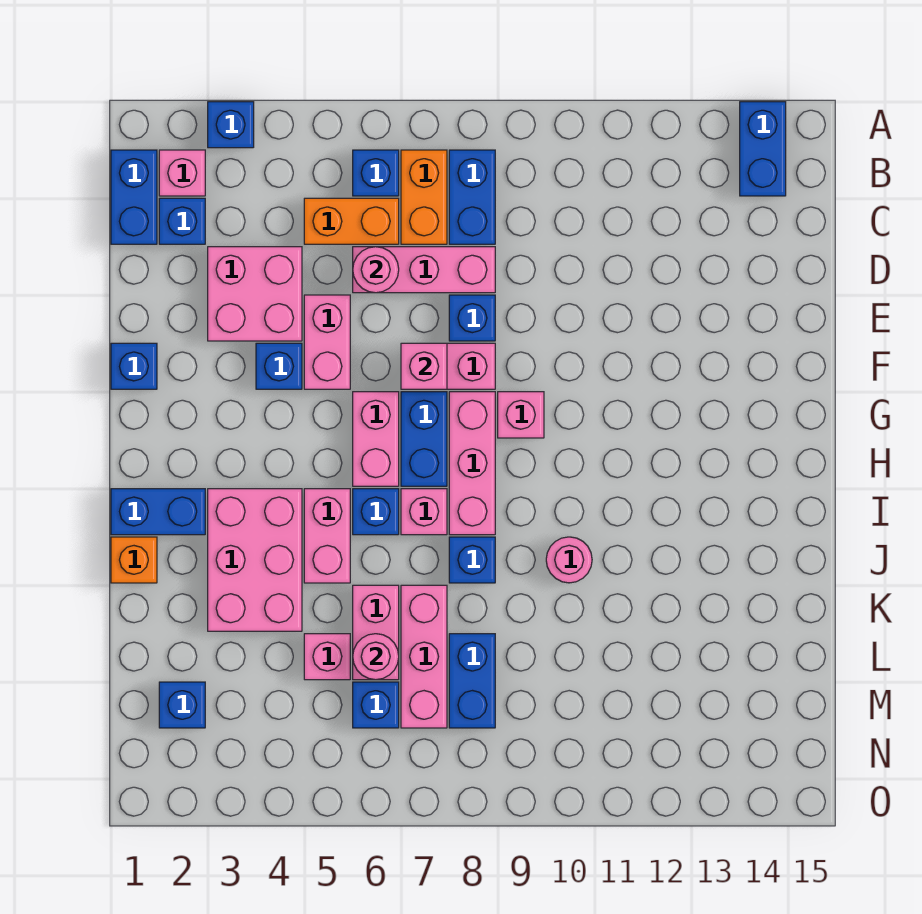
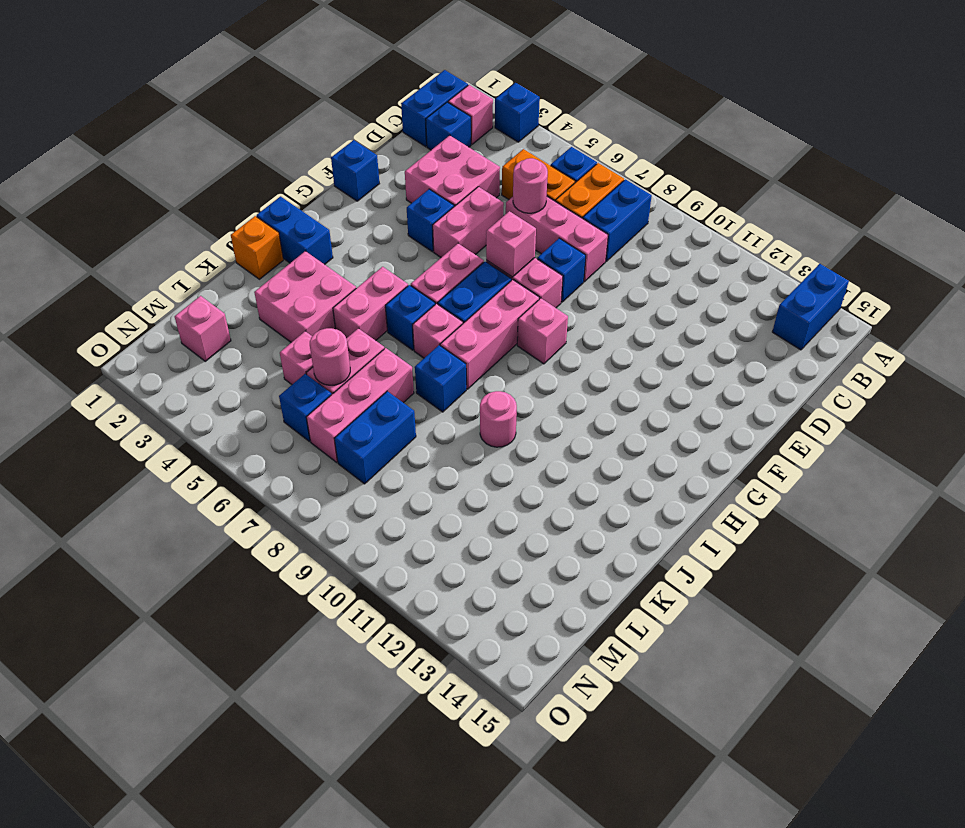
pink 2x3 brick [208,489,302,631] -> pink 2x2 brick [254,251,356,342]
blue 1x1 brick [159,682,205,728] -> pink 1x1 brick [175,296,231,361]

